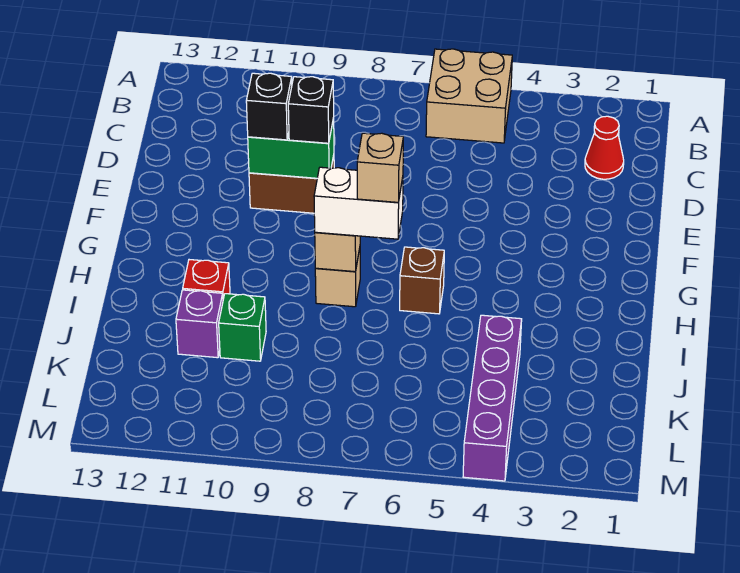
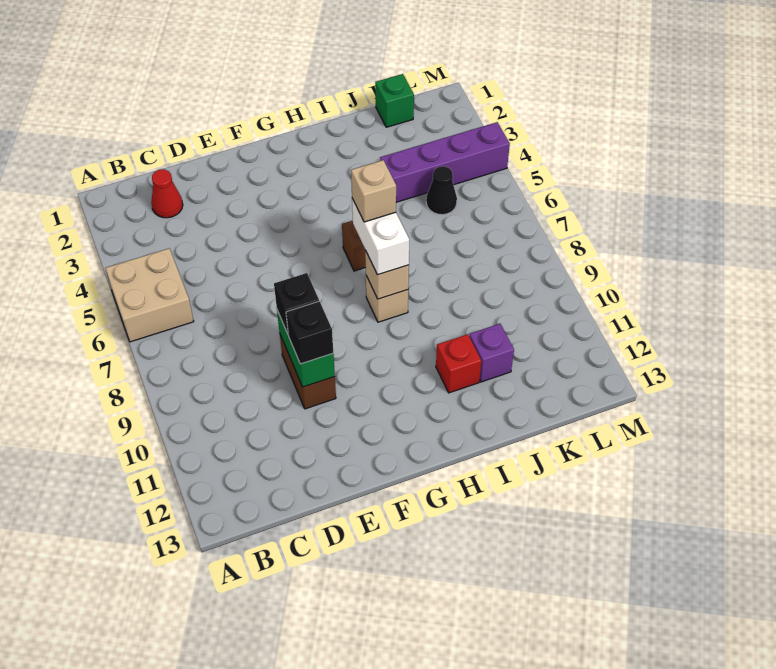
green 1x1 brick [219,294,266,361] -> green 1x1 brick moved to [375,74,414,127]
none -> black 1x1 cone [426,166,457,215]

